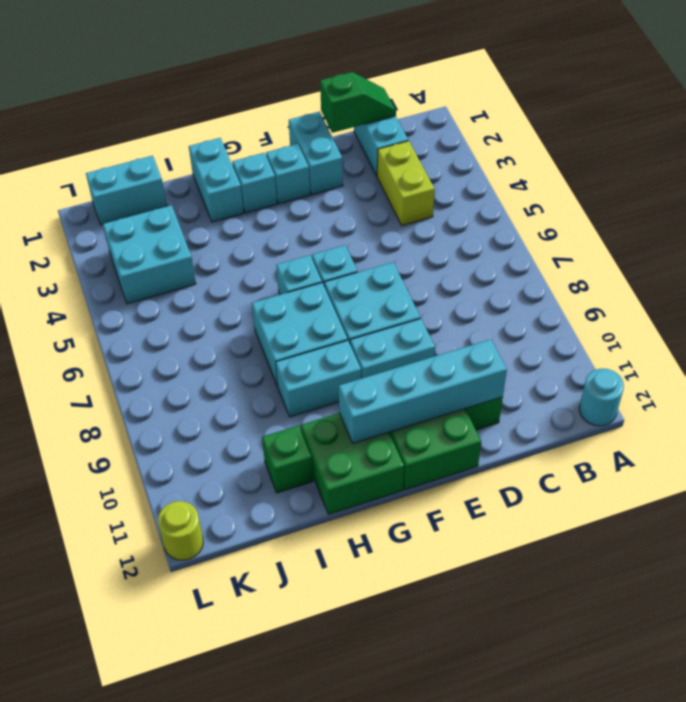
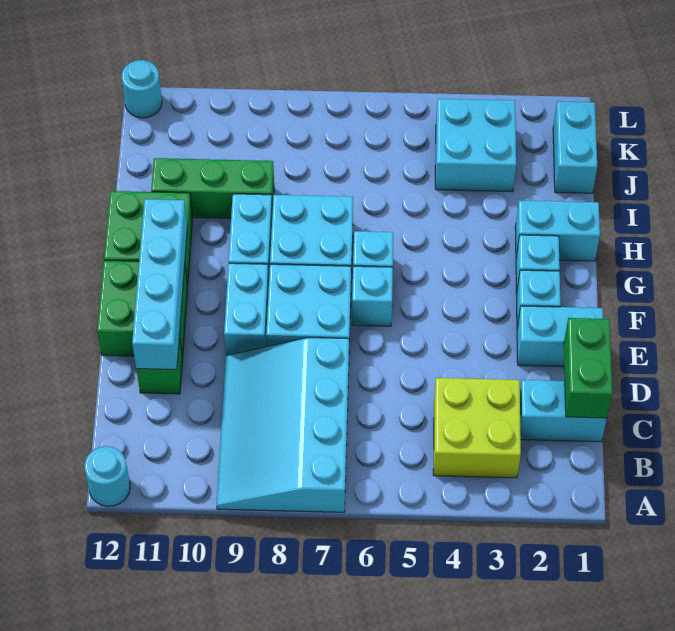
none -> cyan 3x4 slope [217,338,349,512]
green 1x2 slope [320,72,396,133] -> green 1x2 brick [564,318,612,418]
lime 1x2 brick [377,141,435,226] -> lime 2x2 brick [433,378,521,478]
green 1x1 brick [262,425,313,493] -> green 1x3 brick [151,158,274,218]
lime 1x1 round brick [158,501,203,560] -> cyan 1x1 round brick [121,60,162,118]

